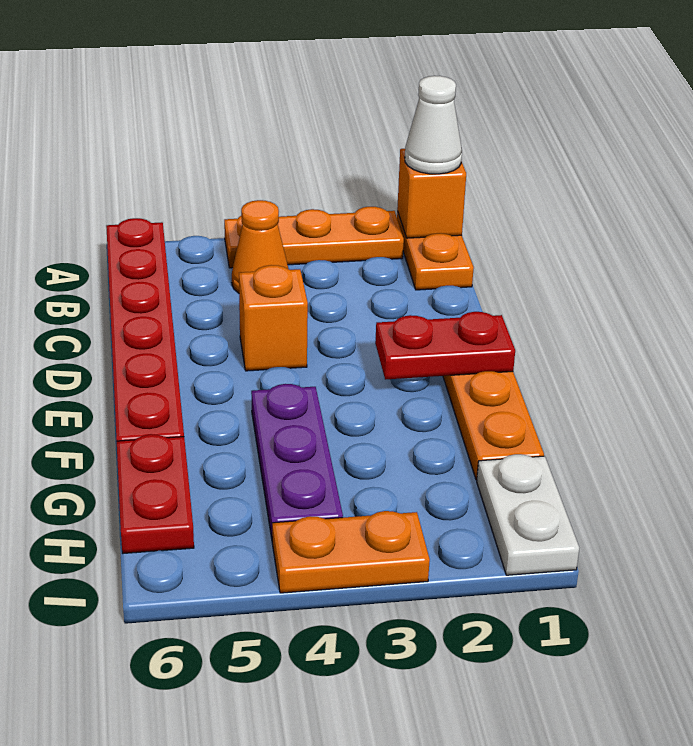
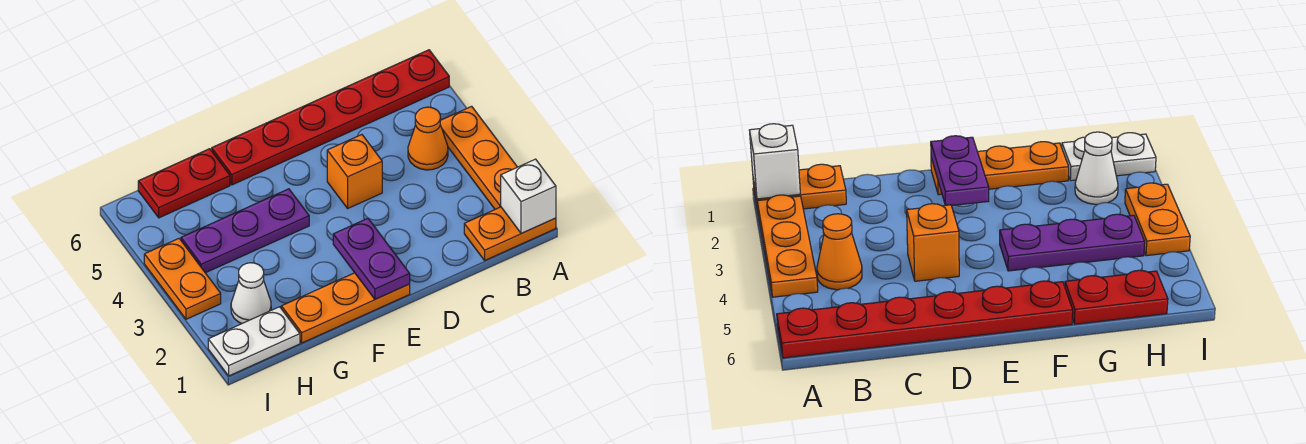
orange 1x1 brick [397,149,466,238] -> white 1x1 brick [501,159,556,234]
white 1x1 cone [405,76,462,174] -> white 1x1 cone moved to [231,263,271,324]
red 1x2 plate [375,312,515,380] -> purple 1x2 plate [333,218,410,299]

